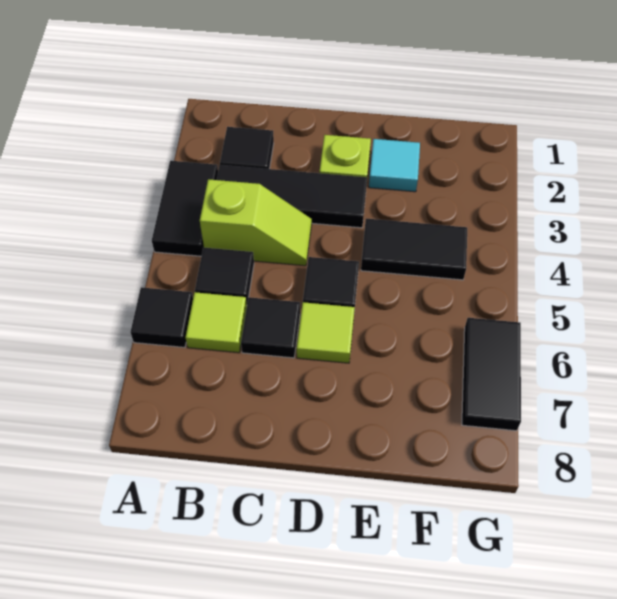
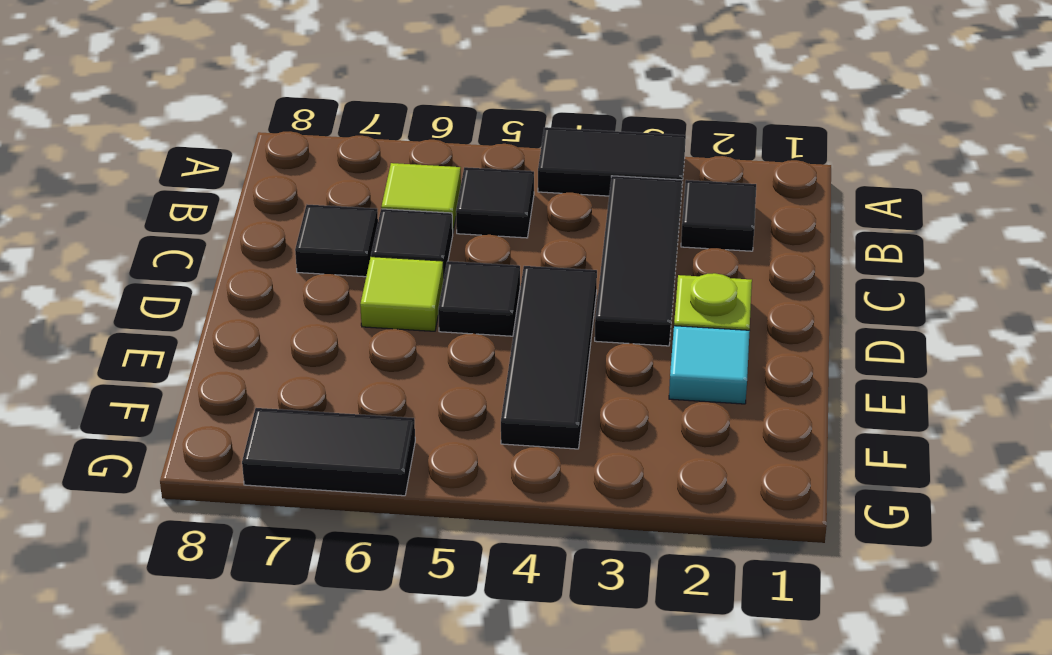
black 1x1 tile [131,287,193,347] -> black 1x1 tile moved to [295,205,378,277]
lime 1x2 slope [200,179,312,266] -> none
black 1x2 tile [361,219,467,280] -> black 1x3 tile [501,266,597,449]

